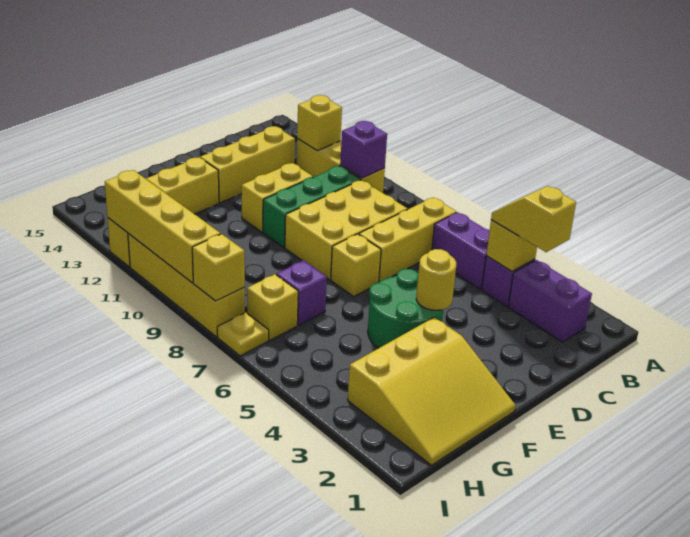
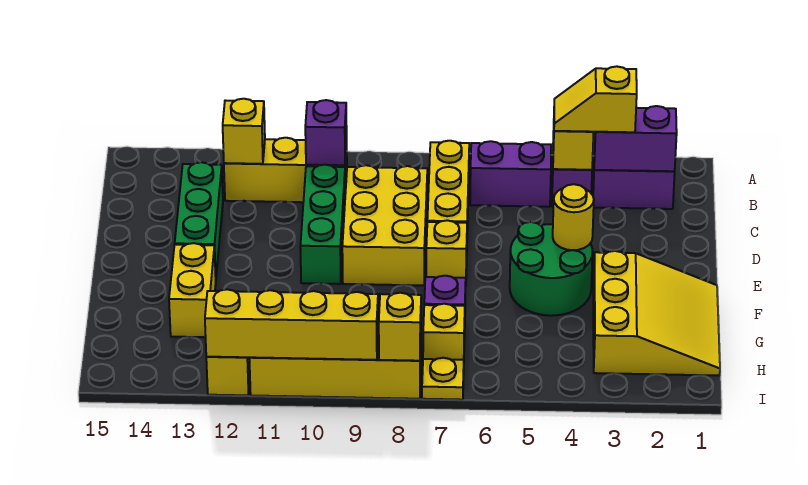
none -> purple 1x2 brick [594,106,677,171]
yellow 1x3 brick [200,126,295,203] -> green 1x3 brick [175,162,223,276]
yellow 1x2 brick [242,163,313,232] -> none

